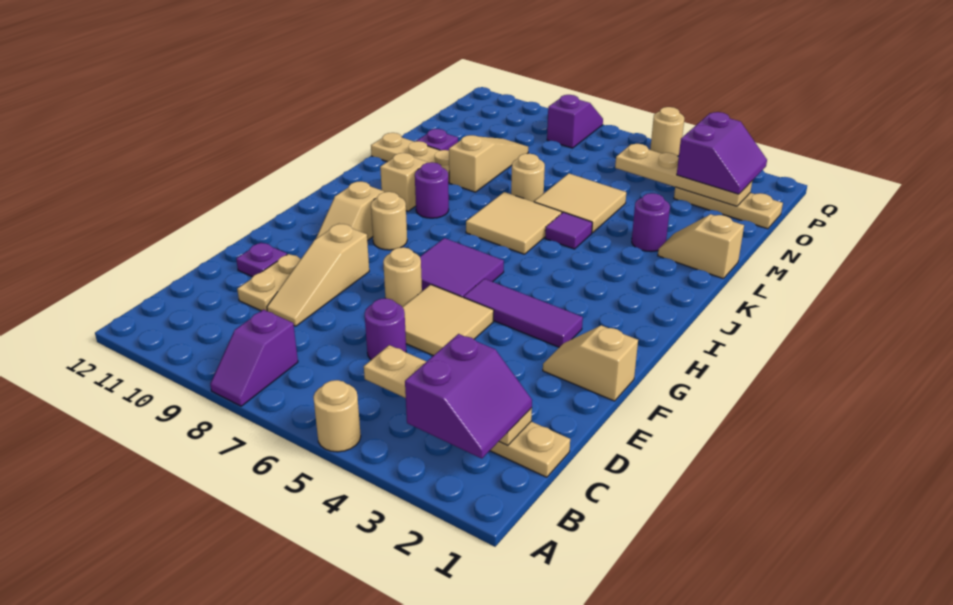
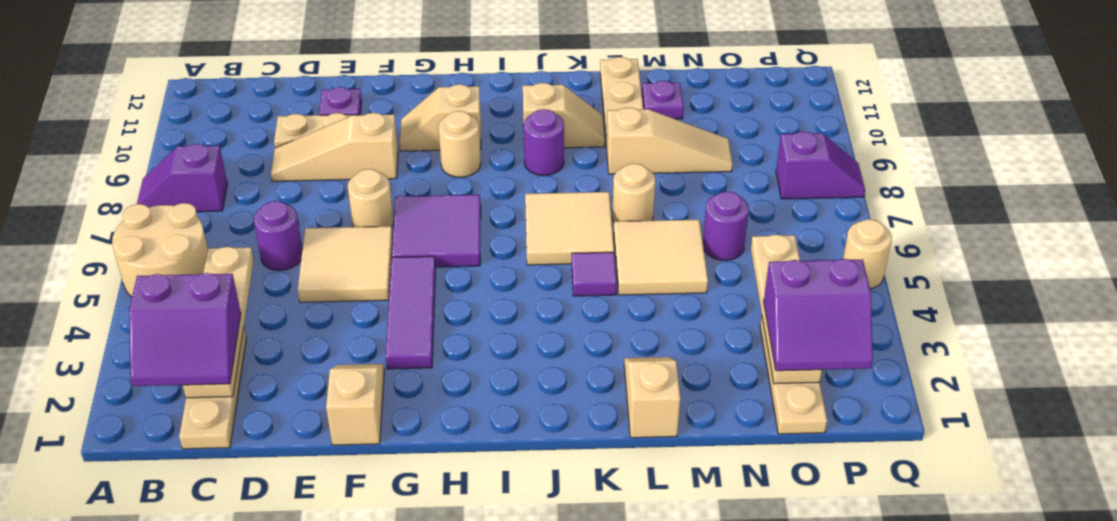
tan 1x1 round brick [313,380,361,452] -> tan 2x2 round brick [112,203,208,297]
purple 1x1 round brick [632,193,670,252] -> purple 1x1 round brick moved to [703,191,749,261]

